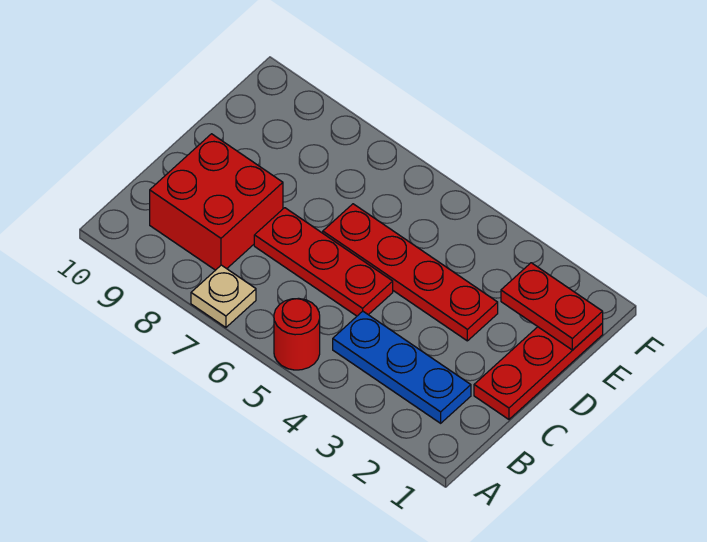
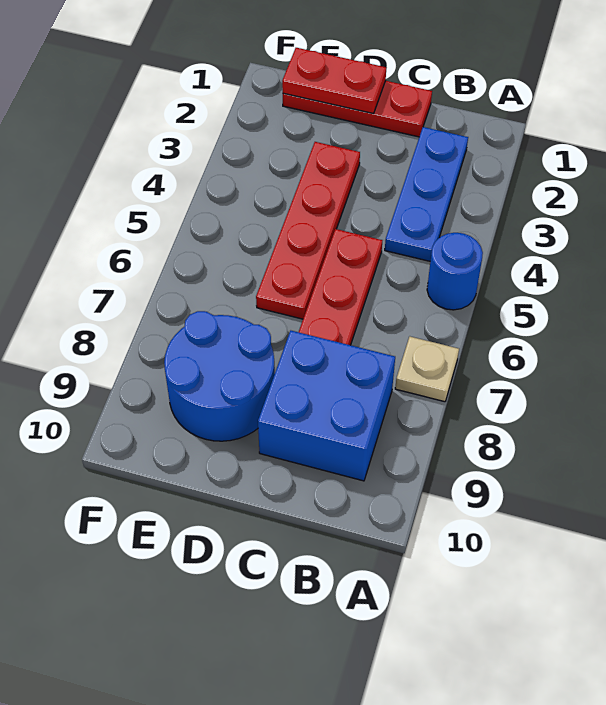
red 1x1 round brick [274,298,320,370] -> blue 1x1 round brick [427,233,483,310]
red 2x2 brick [150,134,283,270] -> blue 2x2 brick [258,331,395,481]
none -> blue 2x2 round brick [164,311,275,441]
red 1x2 plate [501,263,603,350] -> red 1x2 plate turned to [282,48,386,114]

